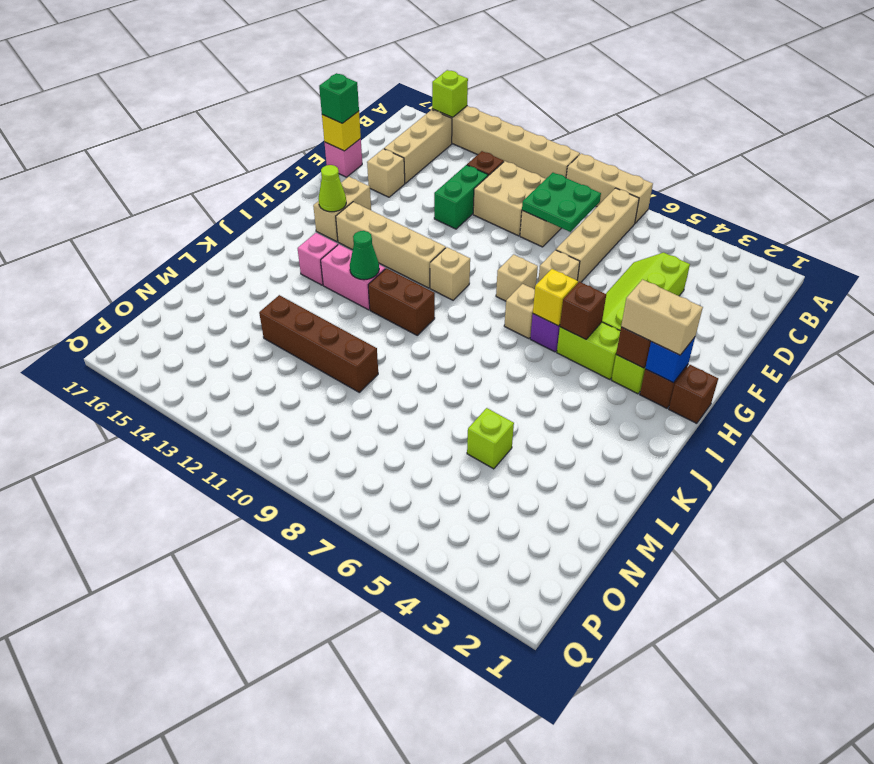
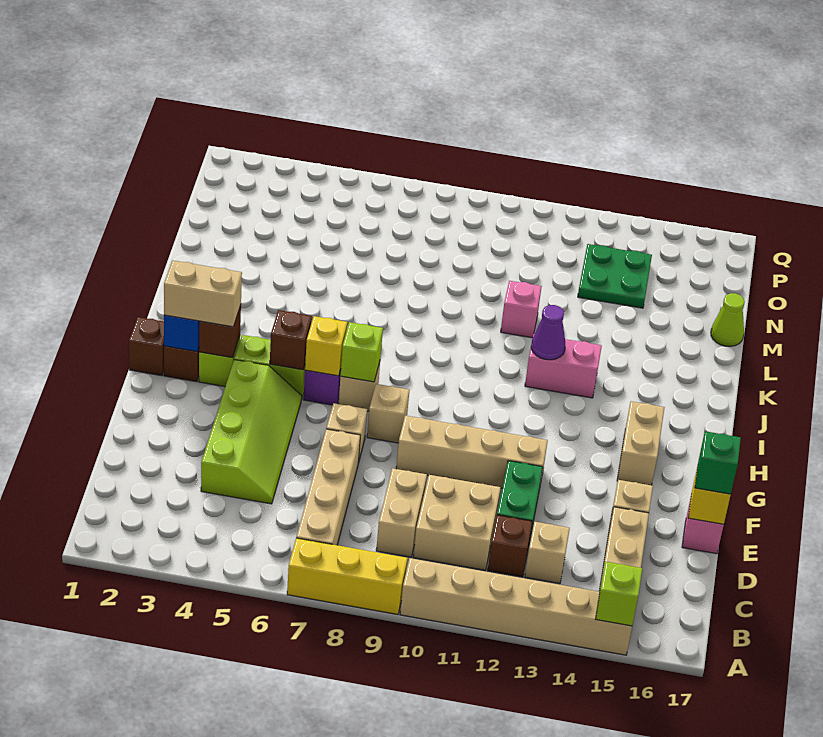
tan 1x3 brick [566,154,653,223] -> yellow 1x3 brick [287,538,408,614]
green 2x2 plate [522,173,601,232] -> green 2x2 plate moved to [578,244,652,308]
tan 1x1 brick [430,247,470,300] -> tan 1x1 brick moved to [525,522,570,584]
tan 1x4 brick [336,202,446,288] -> tan 1x4 brick moved to [396,416,548,488]
lime 1x1 cone [319,165,346,212] -> lime 1x1 cone moved to [711,293,745,346]
brown 1x2 brick [368,268,435,335] -> none
green 1x1 cone [350,231,379,280] -> purple 1x1 cone [531,305,565,360]
pink 1x1 brick [298,233,338,285] -> pink 1x1 brick moved to [501,281,542,338]
lime 1x1 brick [467,408,514,469] -> lime 1x1 brick moved to [341,322,383,382]
brown 1x4 brick [259,295,378,392] -> none

